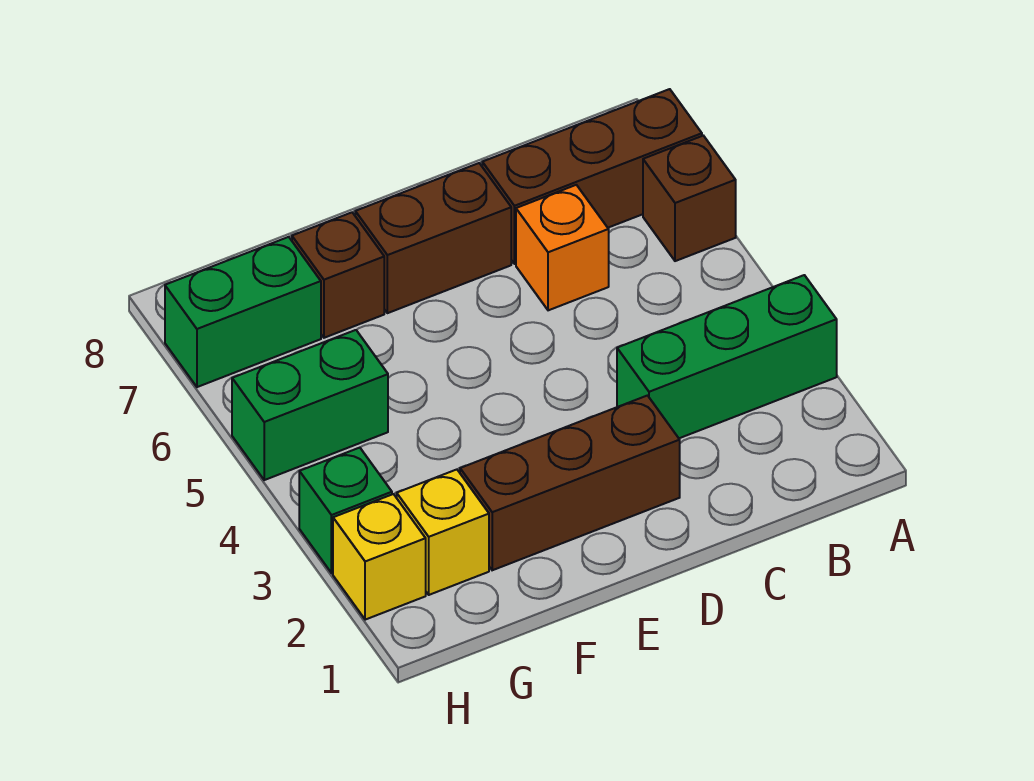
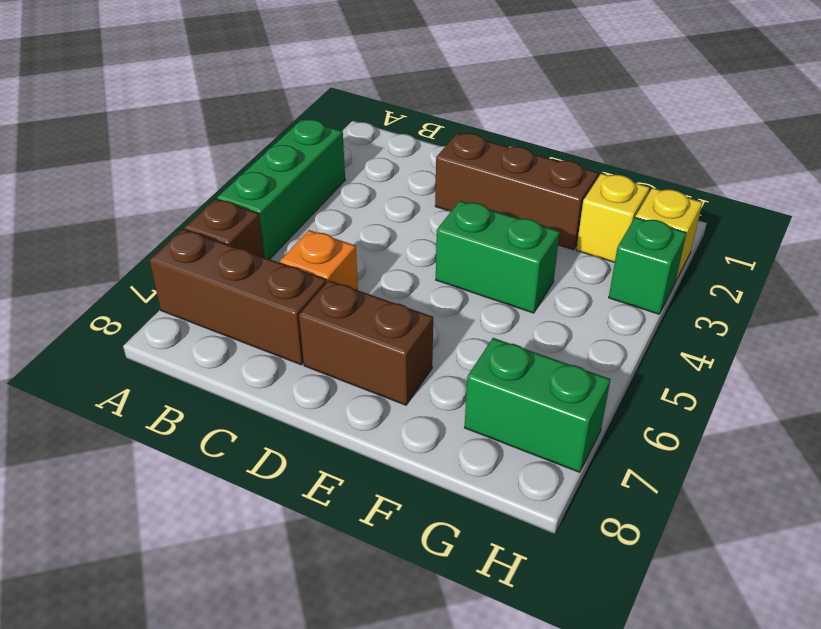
green 1x3 brick [617,275,837,438] -> green 1x3 brick turned to [217,119,345,259]
brown 1x1 brick [292,212,384,338] -> none
green 1x2 brick [232,330,388,480] -> green 1x2 brick moved to [436,201,560,313]

